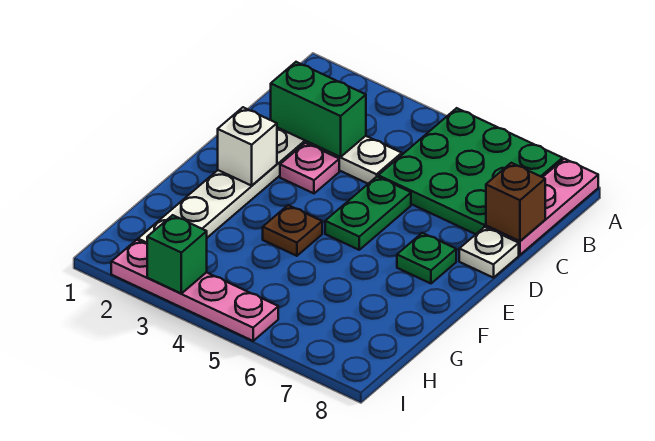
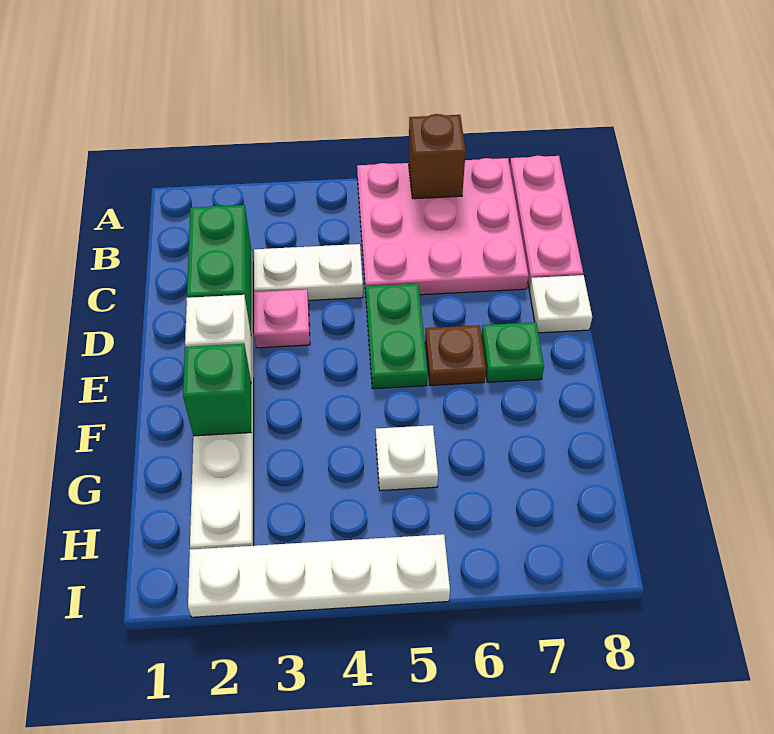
green 3x3 plate [378,108,563,234] -> pink 3x3 plate [357,158,528,295]
green 1x2 brick [271,62,366,157] -> green 1x2 brick turned to [187,205,251,332]
brown 1x1 brick [486,163,545,241] -> brown 1x1 brick moved to [408,114,466,199]
brown 1x1 plate [263,205,322,256] -> brown 1x1 plate moved to [425,325,486,385]
none -> white 1x1 plate [376,425,438,491]
pink 1x4 plate [111,240,278,341] -> white 1x4 plate [188,534,450,617]
green 1x1 brick [147,215,207,293] -> green 1x1 brick moved to [183,344,251,436]

